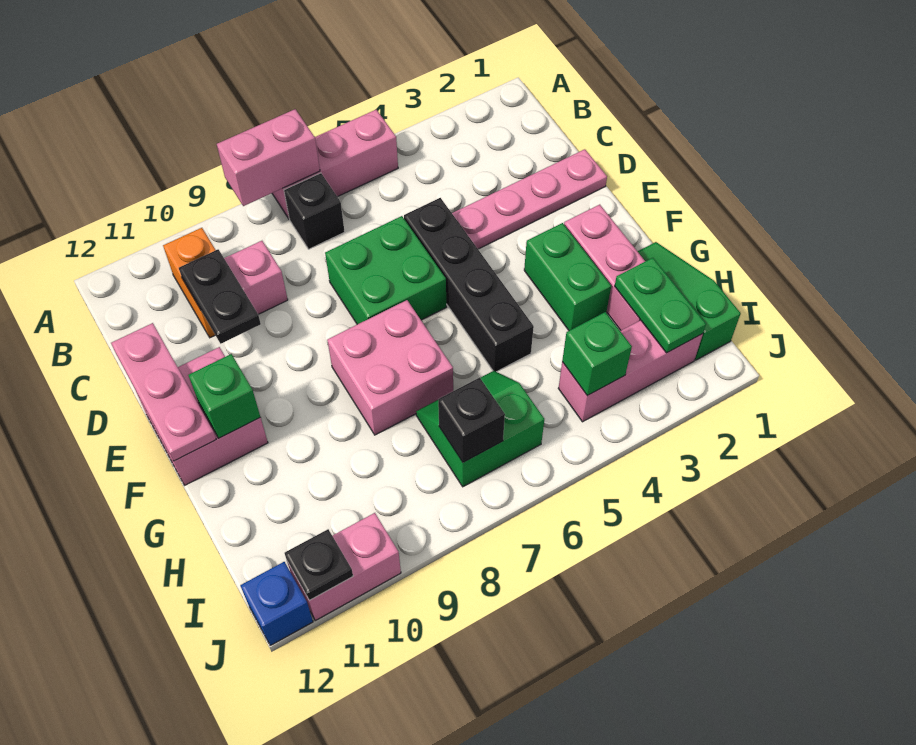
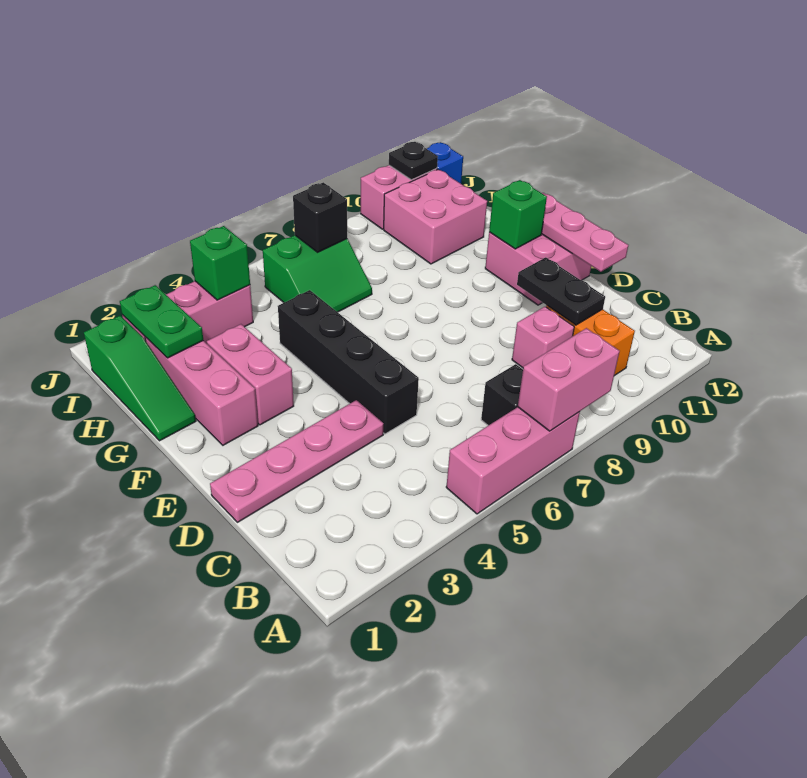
green 2x2 brick [325,216,446,324] -> none
green 1x2 brick [524,223,611,331] -> pink 1x2 brick [207,324,294,425]
pink 2x2 brick [327,300,453,435] -> pink 2x2 brick moved to [384,169,487,264]

